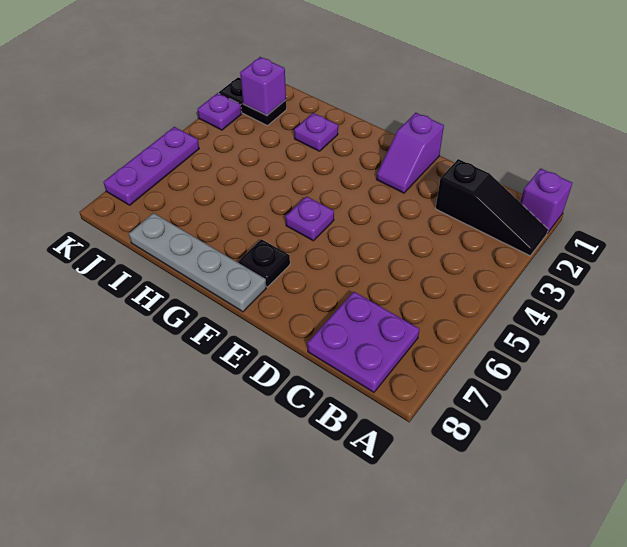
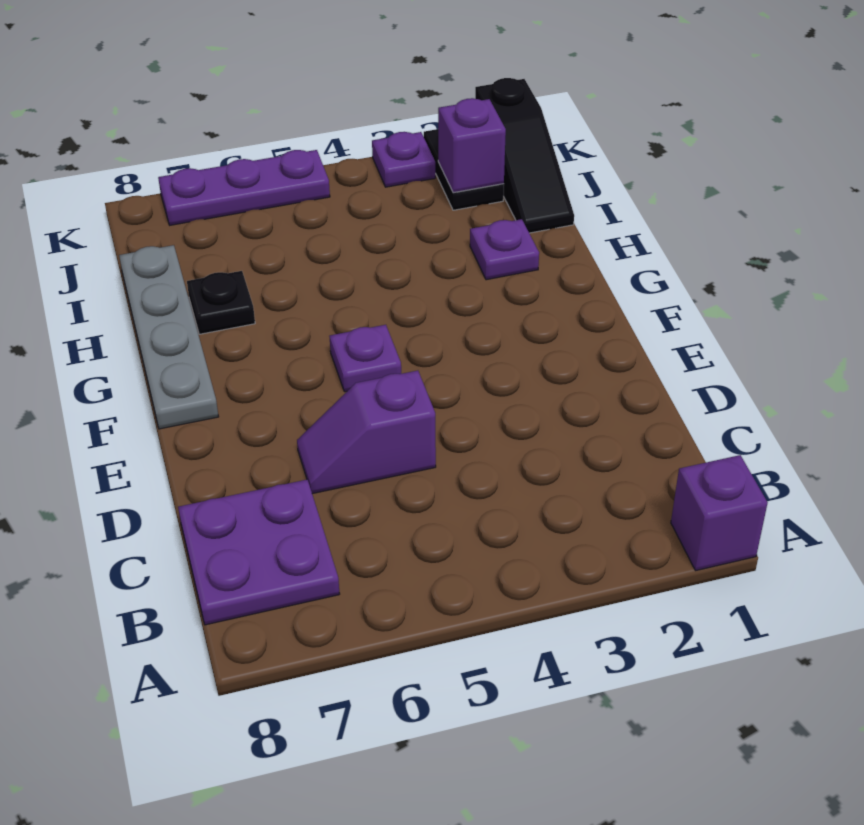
black 1x3 slope [436,159,548,256] -> black 1x3 slope moved to [475,78,574,233]
purple 1x2 slope [376,113,444,193] -> purple 1x2 slope moved to [297,371,436,494]
black 1x1 plate [238,239,290,287] -> black 1x1 plate moved to [187,271,255,334]

